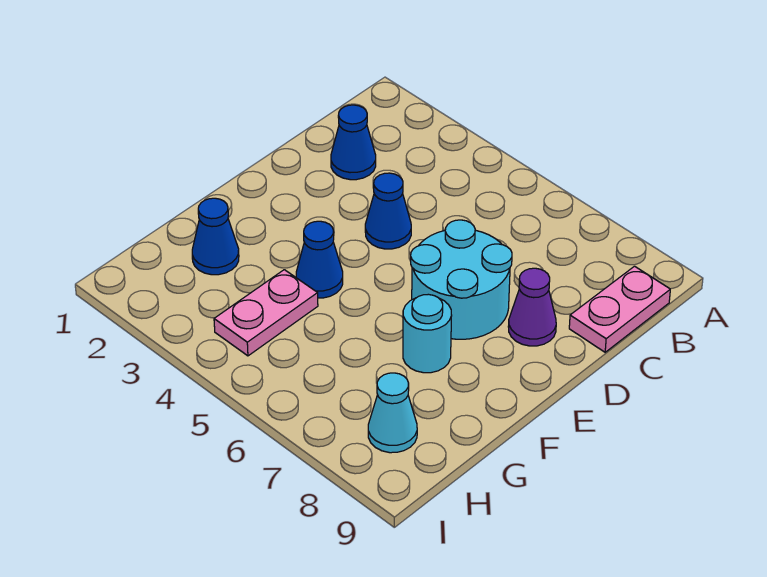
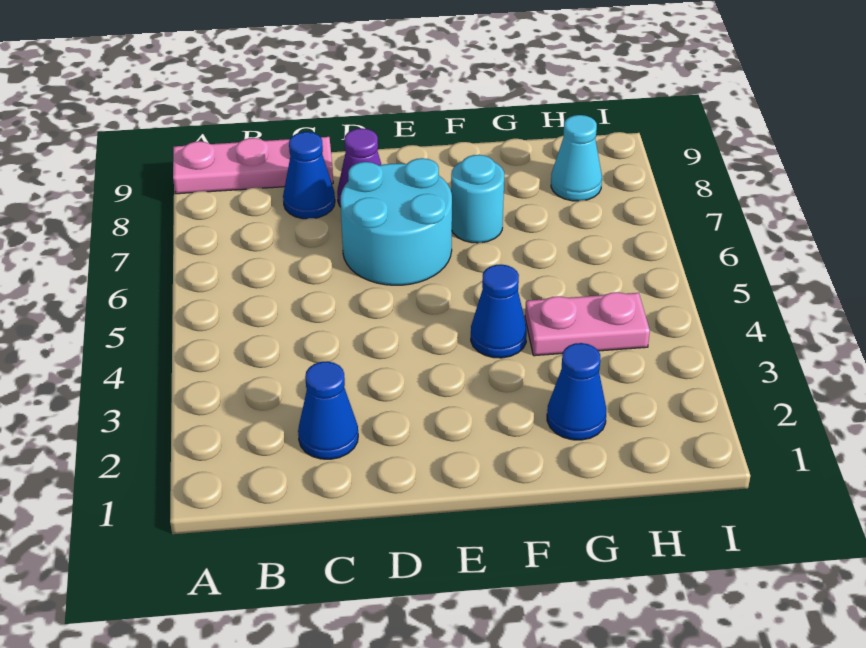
pink 1x2 plate [569,266,670,352] -> pink 1x3 plate [173,137,333,194]
blue 1x1 cone [365,173,411,249] -> blue 1x1 cone moved to [283,132,335,219]

